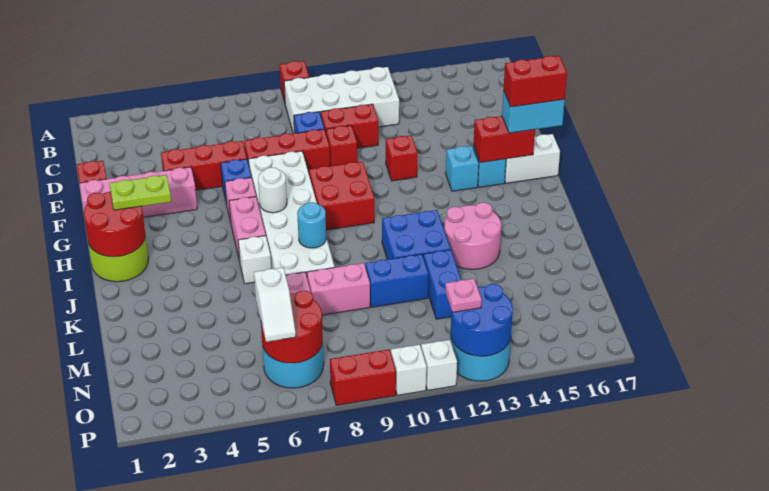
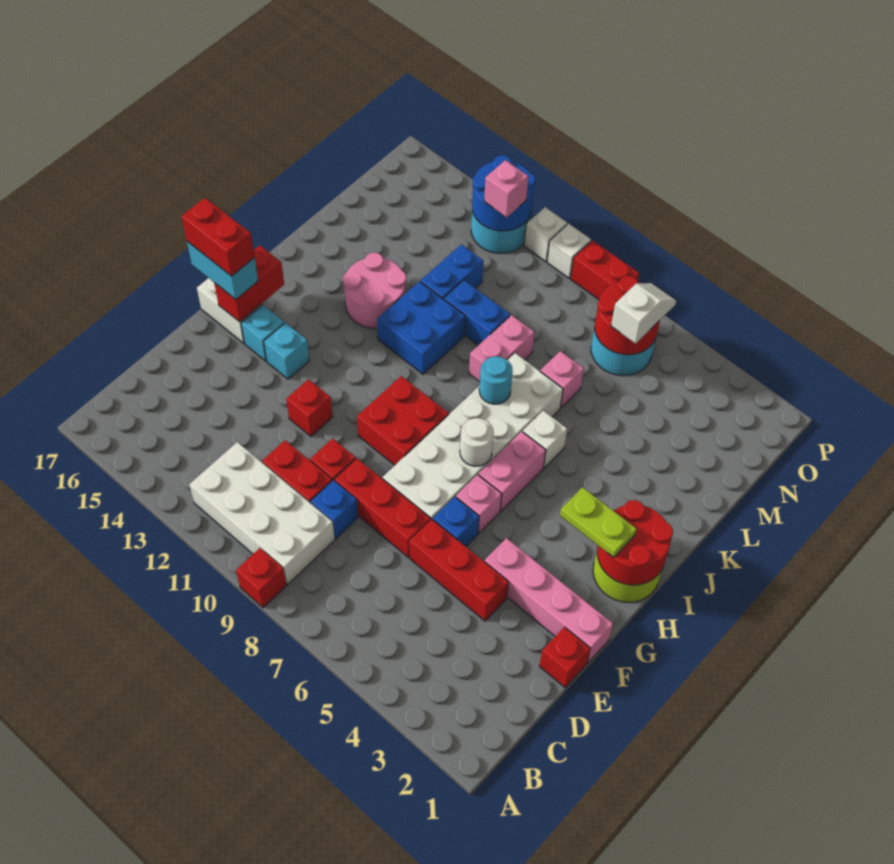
red 1x2 brick [473,116,535,163] -> red 1x2 brick turned to [214,246,284,322]
pink 1x2 brick [307,263,370,315] -> pink 1x2 brick turned to [469,315,534,382]
pink 1x1 plate [445,279,482,312] -> pink 1x1 brick [484,160,528,217]

